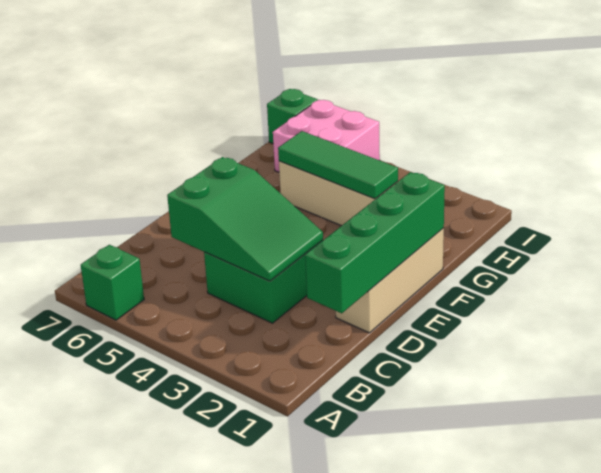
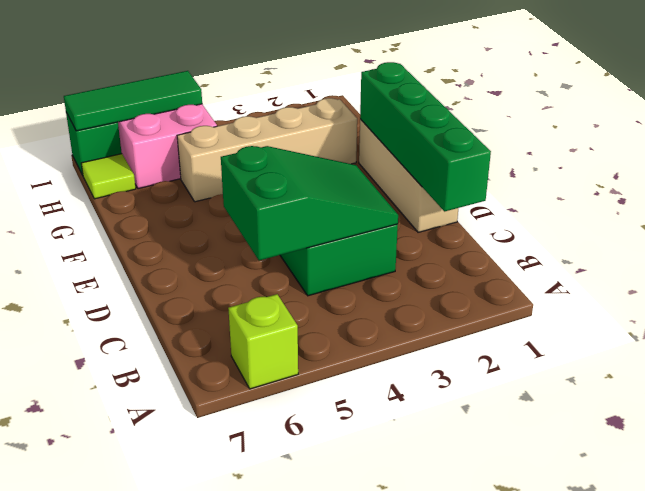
green 1x1 brick [81,245,144,320] -> lime 1x1 brick [228,294,298,389]
green 1x3 tile [278,131,398,199] -> green 1x3 tile moved to [64,71,202,131]
none -> lime 1x1 tile [81,154,136,199]

